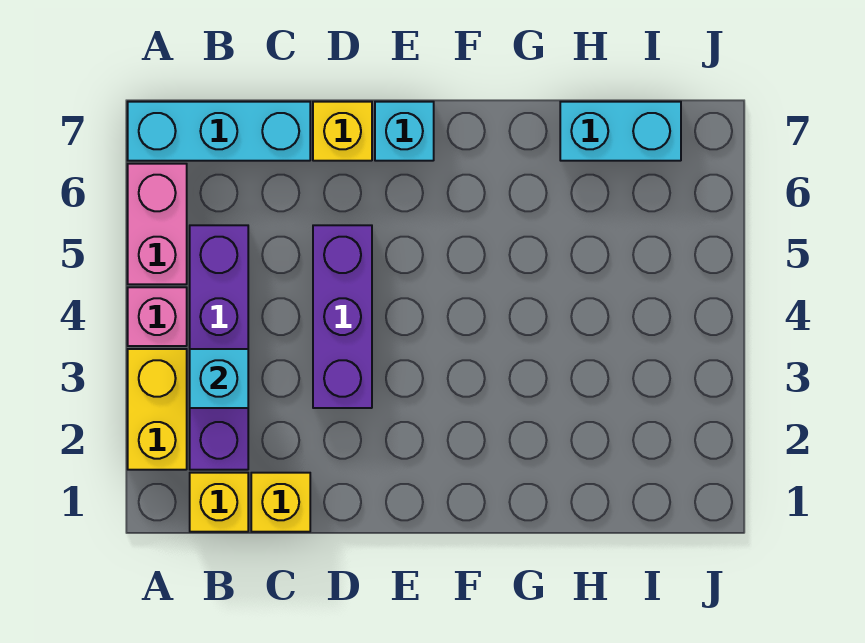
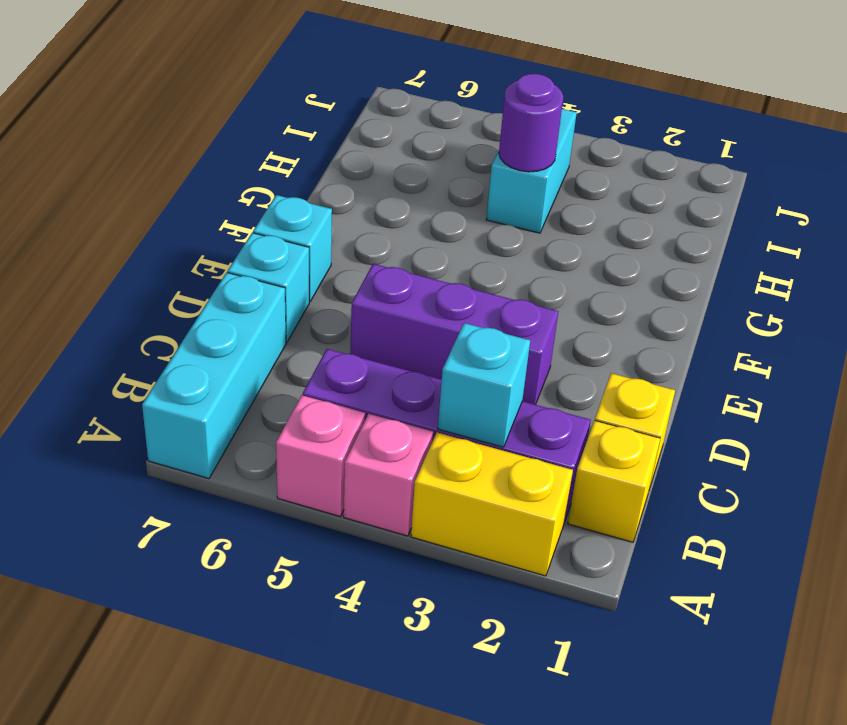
pink 1x2 brick [128,164,187,284] -> pink 1x1 brick [276,395,365,516]
yellow 1x1 brick [313,102,372,161] -> cyan 1x1 brick [228,233,309,342]
none -> purple 1x1 round brick [499,74,563,172]
cyan 1x2 brick [560,102,681,161] -> cyan 1x2 brick moved to [486,109,577,233]

